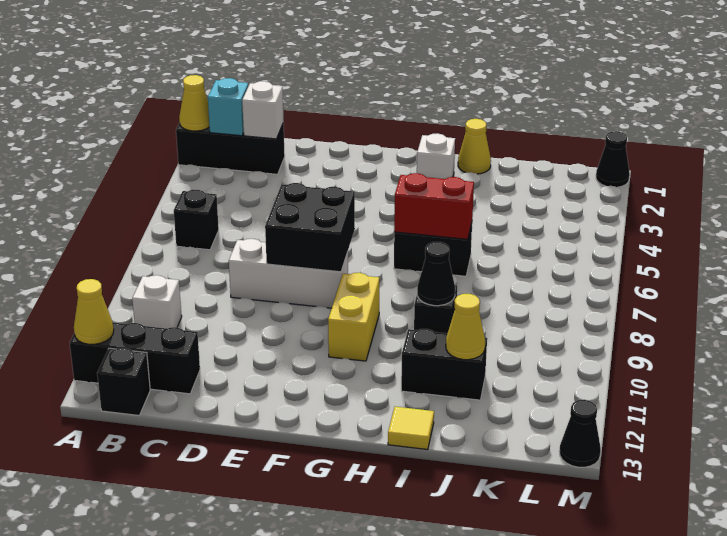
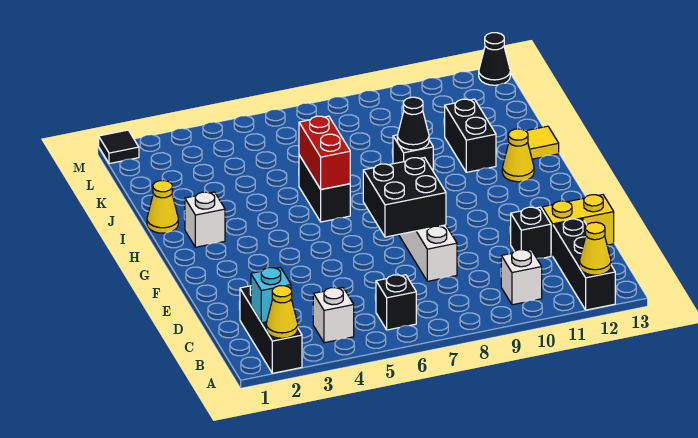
black 1x1 brick [97,348,150,415] -> black 1x1 brick moved to [511,207,551,259]
white 1x1 brick [242,81,284,139] -> white 1x1 brick moved to [313,288,354,343]
yellow 1x2 brick [328,273,379,361] -> yellow 1x2 brick moved to [542,195,614,256]
yellow 1x1 cone [446,294,485,360] -> yellow 1x1 cone moved to [502,129,534,182]
black 1x1 cone [596,131,630,187] -> black 1x1 tile [99,130,139,164]

